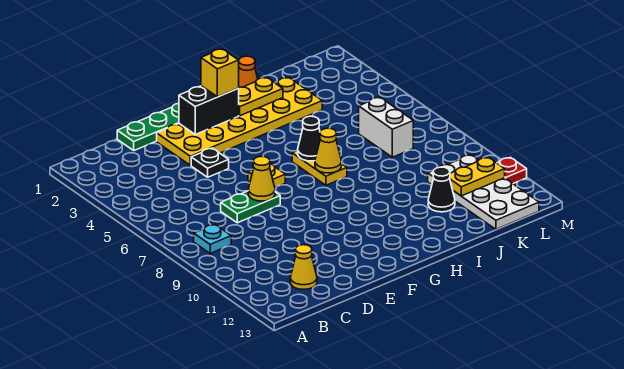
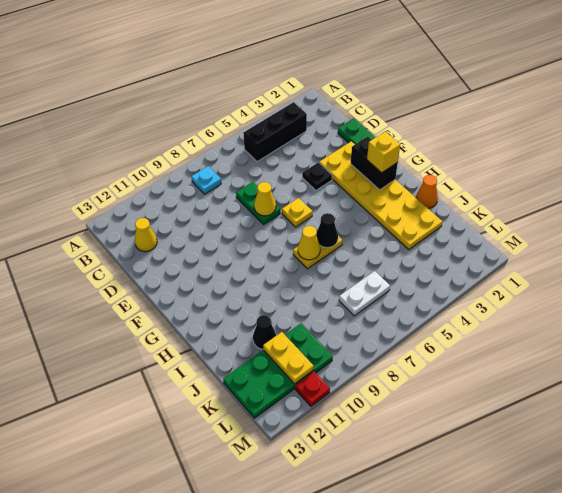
none -> black 1x3 brick [243,102,307,162]
yellow 1x2 plate [238,77,283,116] -> none
white 1x2 brick [359,97,413,157] -> white 1x2 plate [339,271,390,316]
white 2x4 plate [428,155,539,229] -> green 2x4 plate [223,323,333,418]

